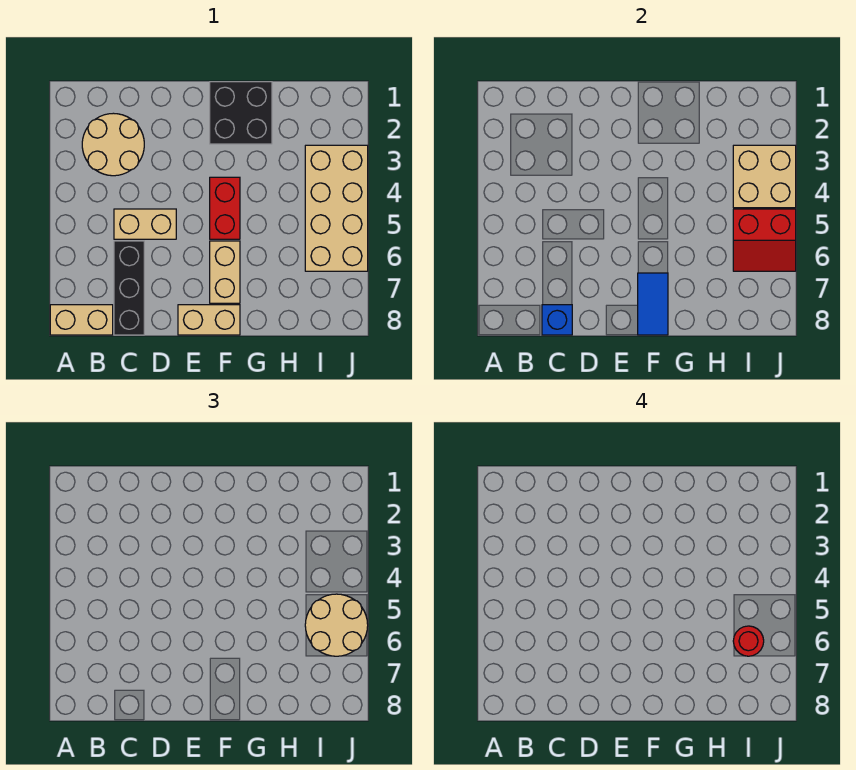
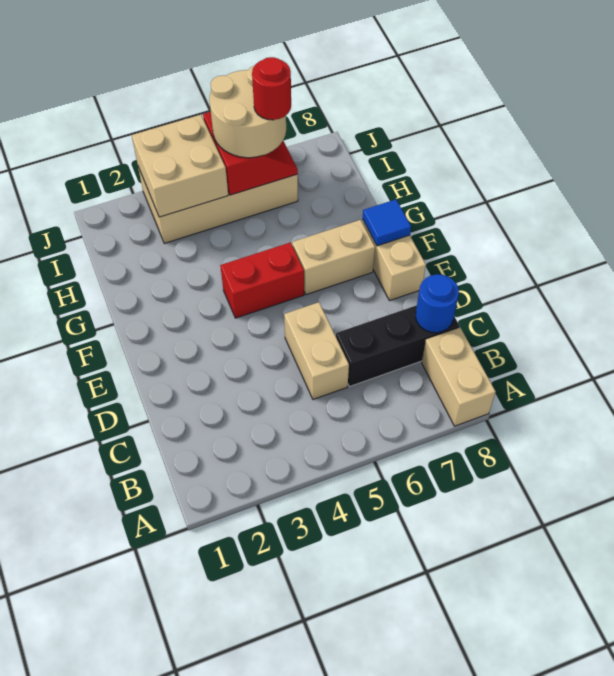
tan 2x2 round brick [82,113,144,176] -> none
blue 1x1 brick [542,305,572,335] -> blue 1x1 round brick [416,274,459,333]
black 2x2 brick [210,82,272,144] -> none
blue 1x2 tile [638,273,668,335] -> blue 1x1 tile [363,199,411,246]

